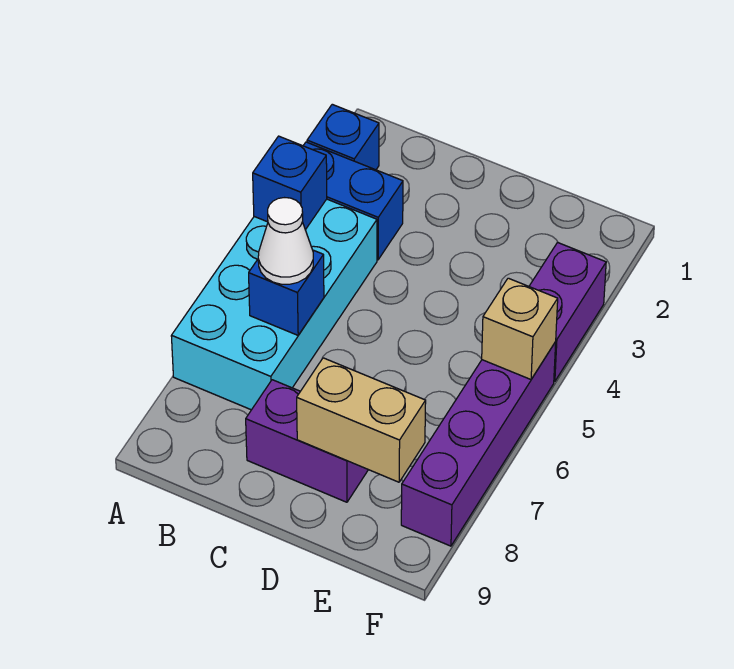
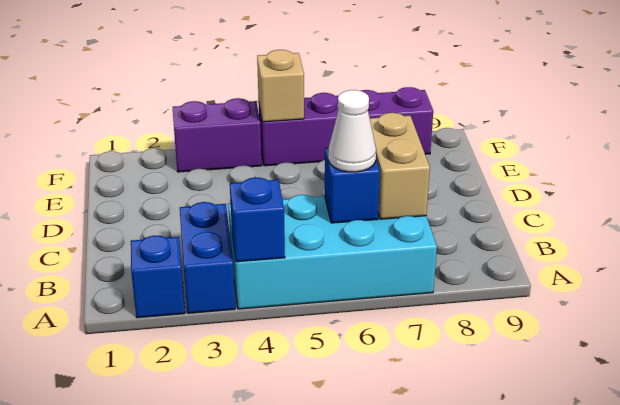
purple 1x2 brick [246,380,368,502] -> none
tan 1x2 brick [297,358,426,482] -> tan 1x2 brick moved to [370,113,430,219]

